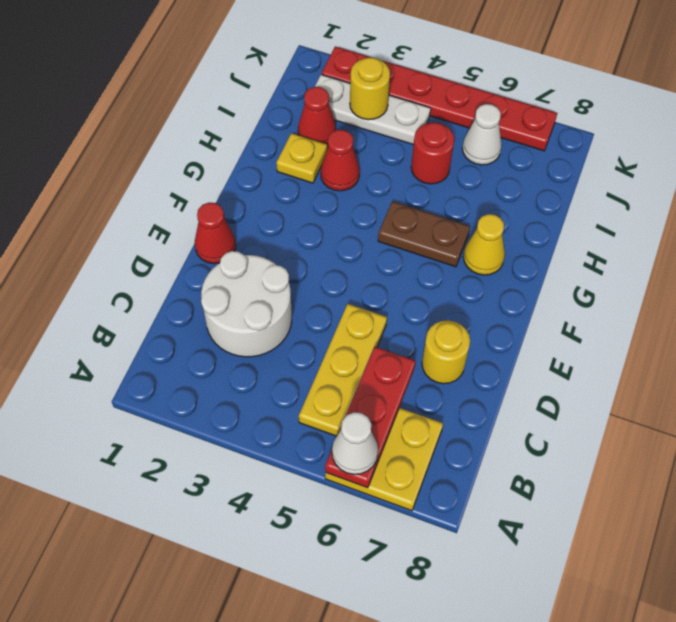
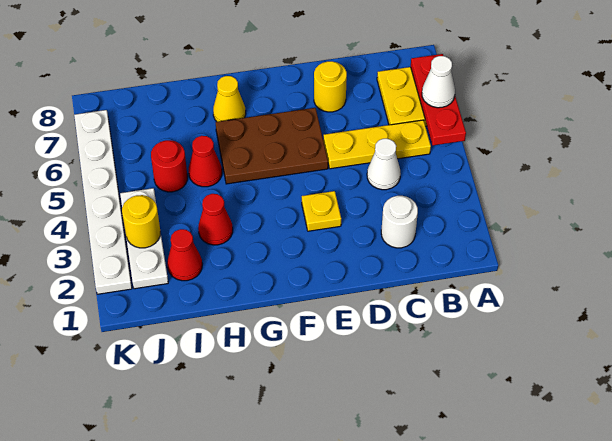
red 1x3 plate [325,347,416,488] -> red 1x3 plate turned to [411,54,466,145]
white 2x2 round brick [201,251,292,357] -> white 1x1 round brick [381,196,418,248]
red 1x1 cone [195,203,236,264] -> red 1x1 cone moved to [189,136,222,187]
brown 1x2 plate [378,201,470,267] -> brown 2x3 plate [216,108,328,184]
yellow 1x1 plate [276,133,327,183] -> yellow 1x1 plate moved to [302,191,341,231]
white 1x1 cone [462,104,502,165] -> white 1x1 cone moved to [367,139,401,190]
red 1x6 plate [322,47,557,151] -> white 1x6 plate [74,110,132,294]

